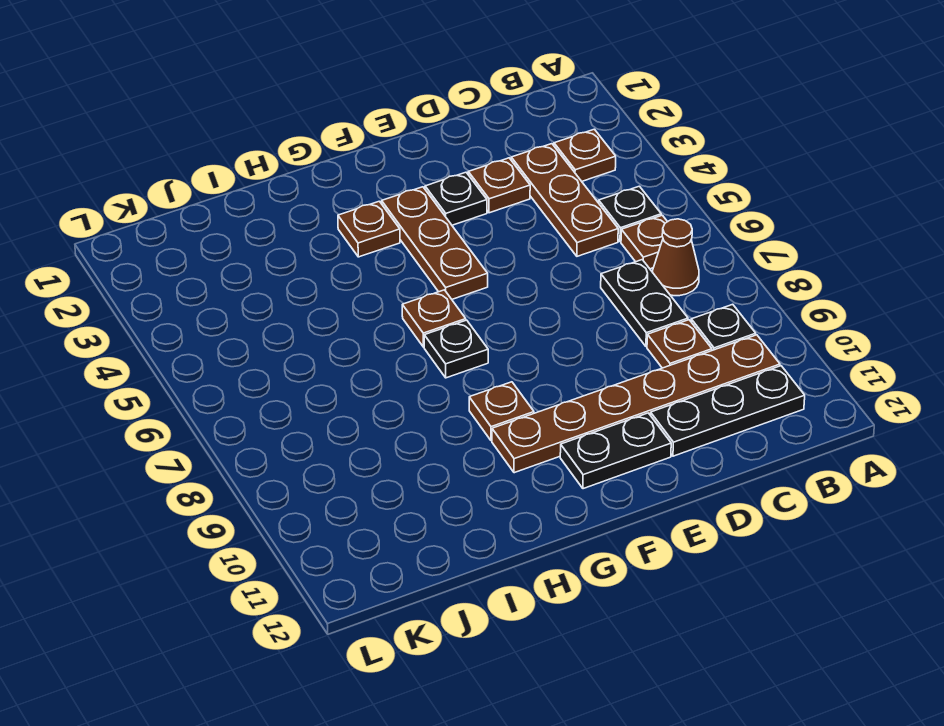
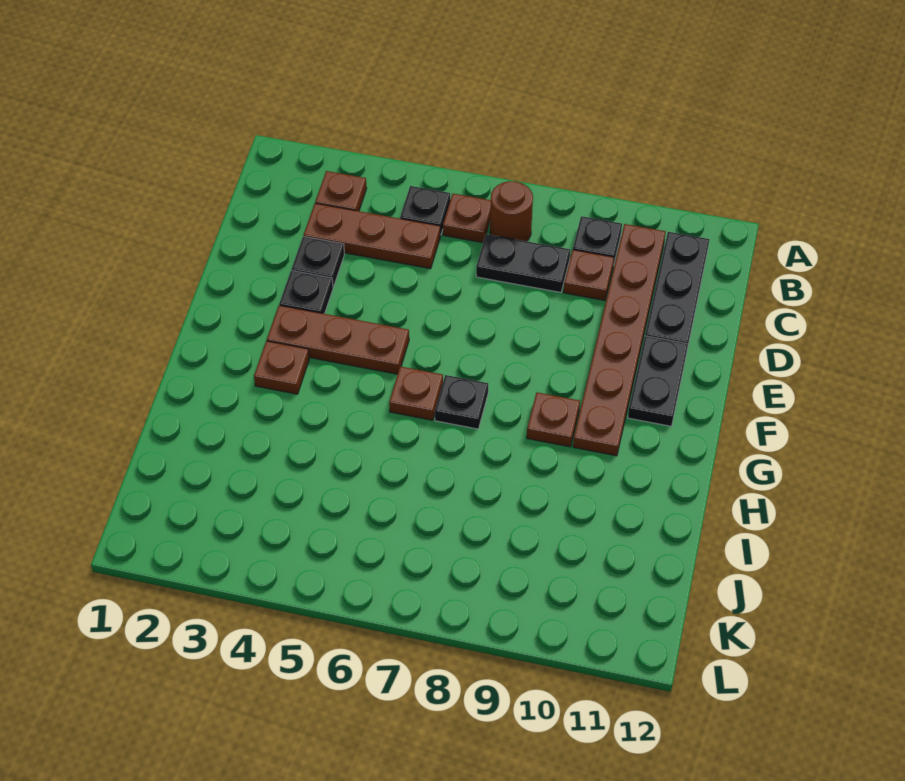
brown 1x1 cone [653,219,699,296] -> brown 1x1 round brick [490,181,533,241]
brown 1x1 plate [468,158,530,213] -> black 1x1 plate [292,236,345,287]

